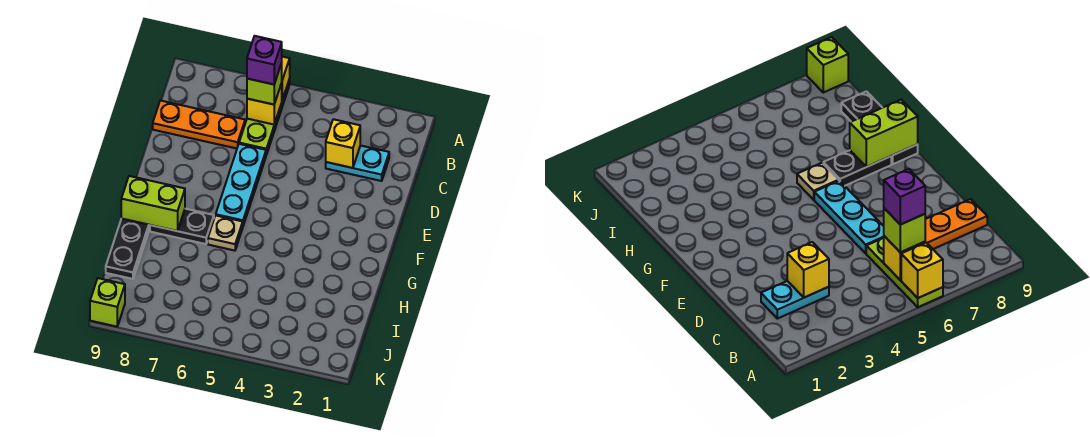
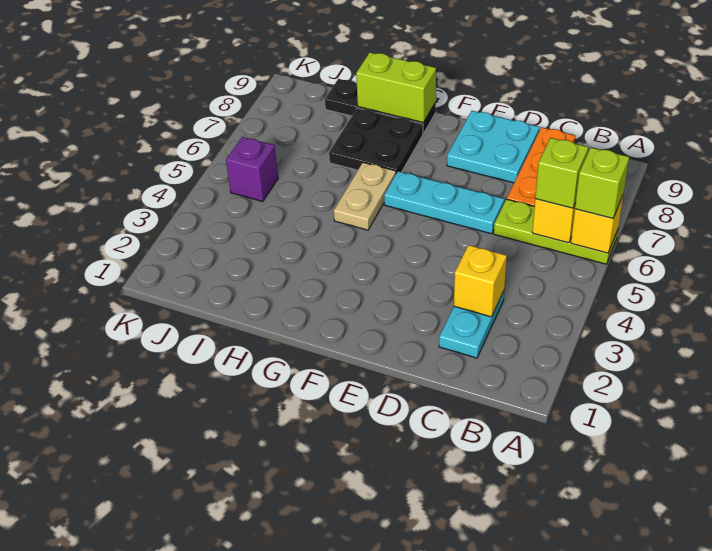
purple 1x1 brick [247,36,282,84] -> purple 1x1 brick moved to [226,137,278,202]
none -> cyan 2x2 plate [447,111,540,183]
tan 1x1 plate [208,215,243,251] -> tan 1x2 plate [334,162,396,230]
black 1x2 plate [150,209,214,244] -> black 2x2 plate [329,108,423,173]
lime 1x2 brick [121,176,185,231] -> lime 1x2 brick turned to [356,53,436,123]
lime 1x1 brick [90,278,125,327] -> lime 1x1 brick moved to [575,148,629,219]

